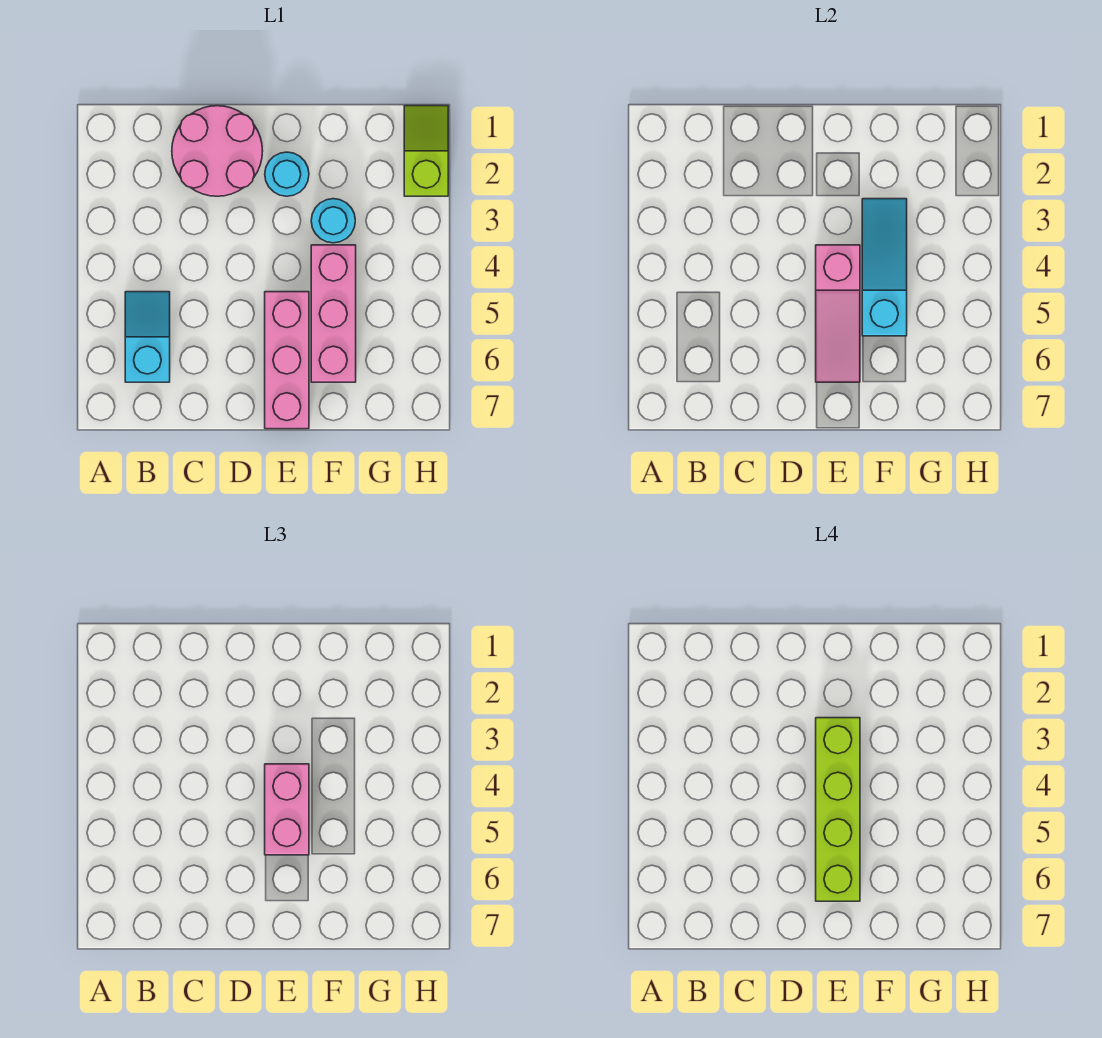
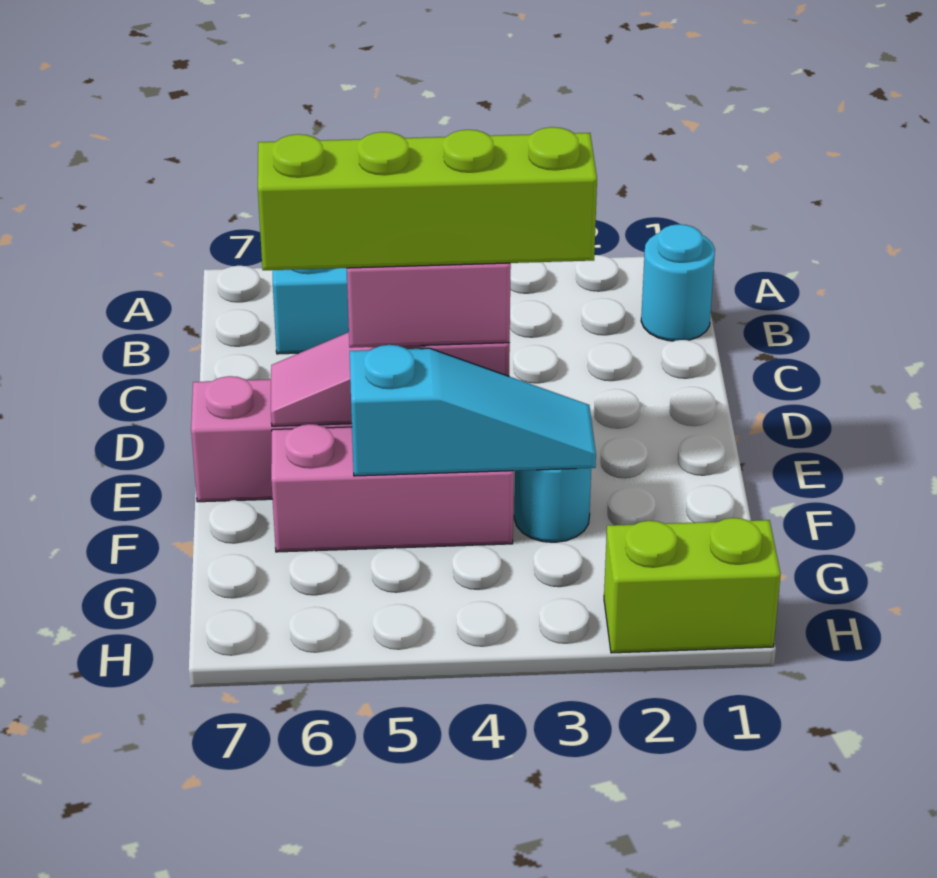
pink 2x2 round brick [172,106,262,196] -> none
cyan 1x1 round brick [265,152,309,196] -> cyan 1x1 round brick moved to [641,224,715,341]
lime 1x2 slope [404,106,448,196] -> lime 1x2 brick [604,518,781,653]

